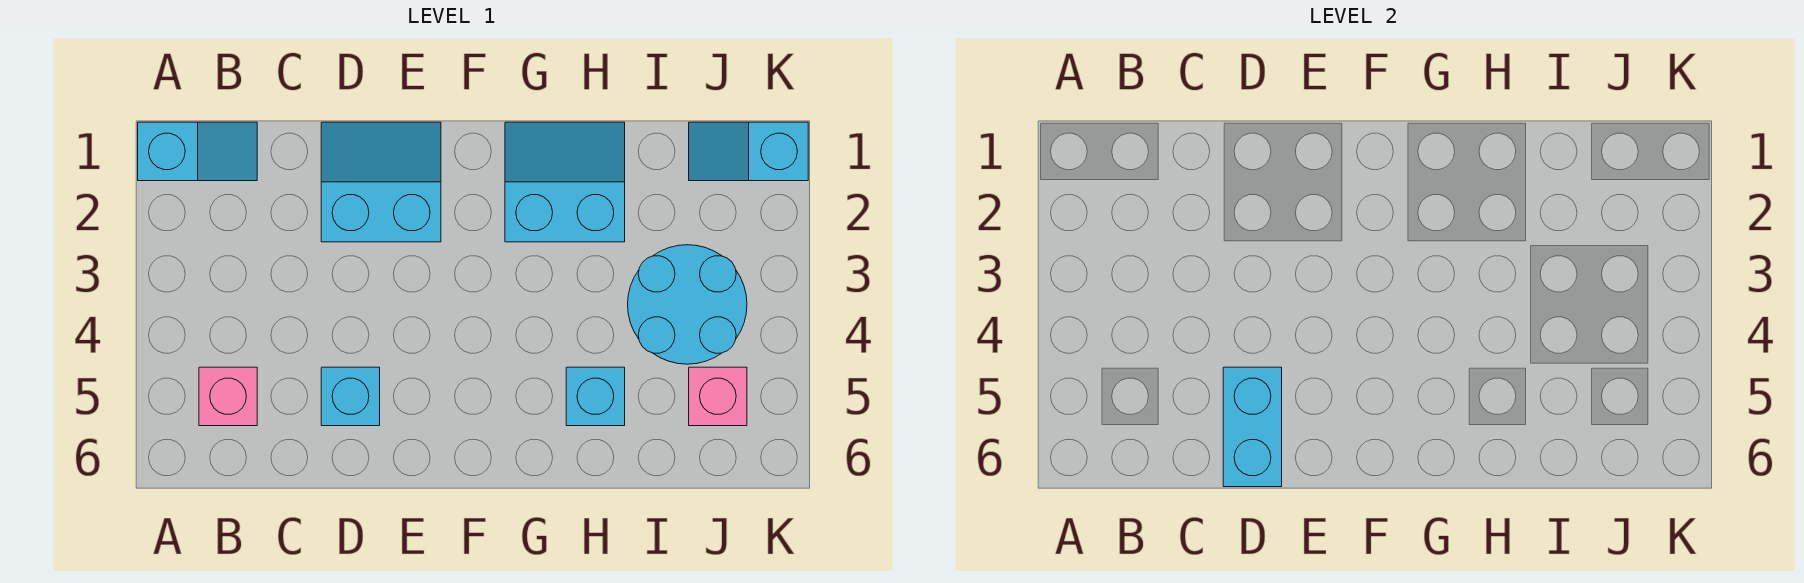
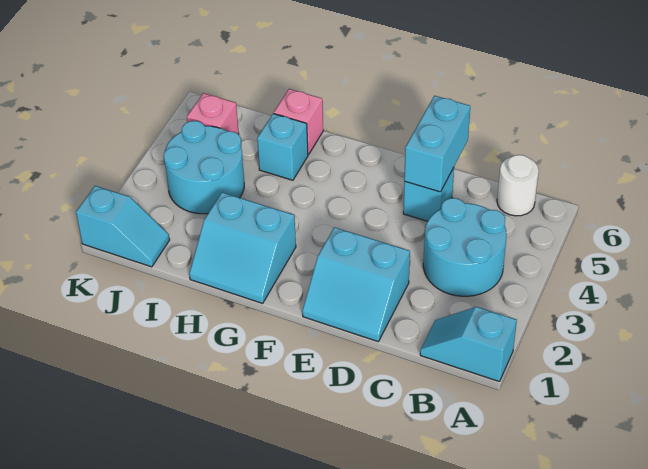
none -> cyan 2x2 round brick [423,198,507,296]
pink 1x1 brick [199,367,257,426] -> pink 1x1 brick moved to [274,89,323,155]
none -> white 1x1 round brick [497,155,539,216]

